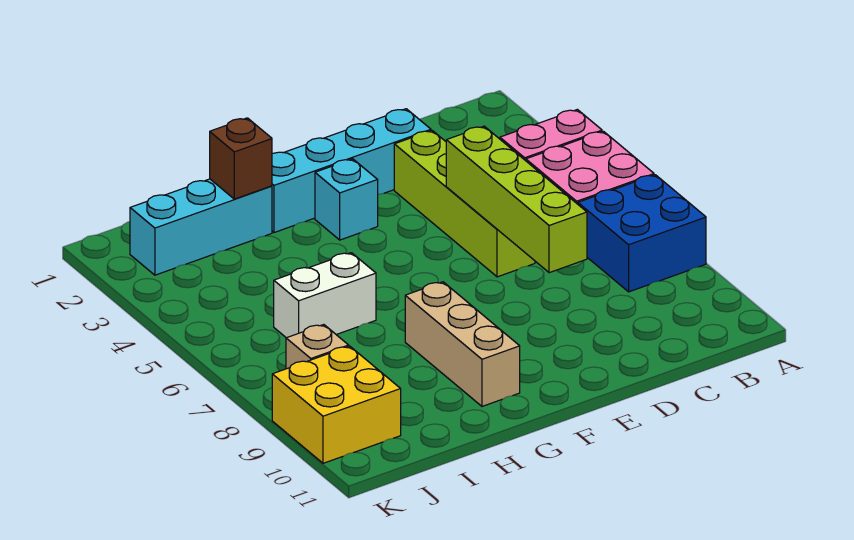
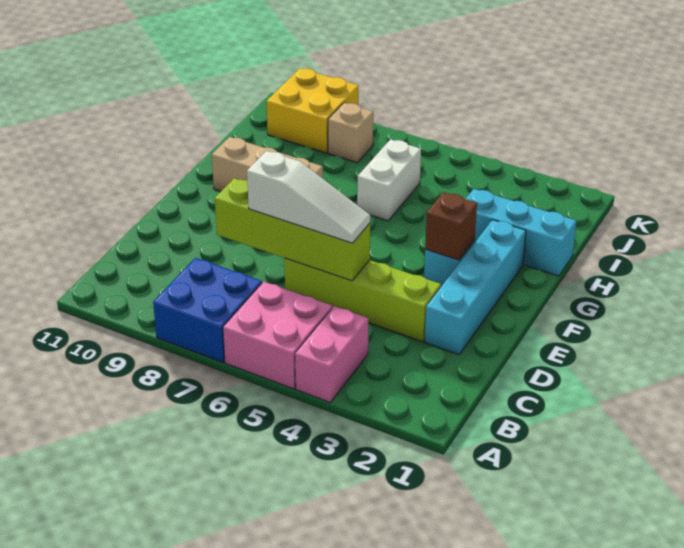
none -> white 1x3 slope [247,151,370,243]
cyan 1x3 brick [130,179,272,275] -> cyan 1x3 brick turned to [466,189,577,276]
brown 1x1 brick [210,118,272,199] -> brown 1x1 brick moved to [425,192,477,260]

